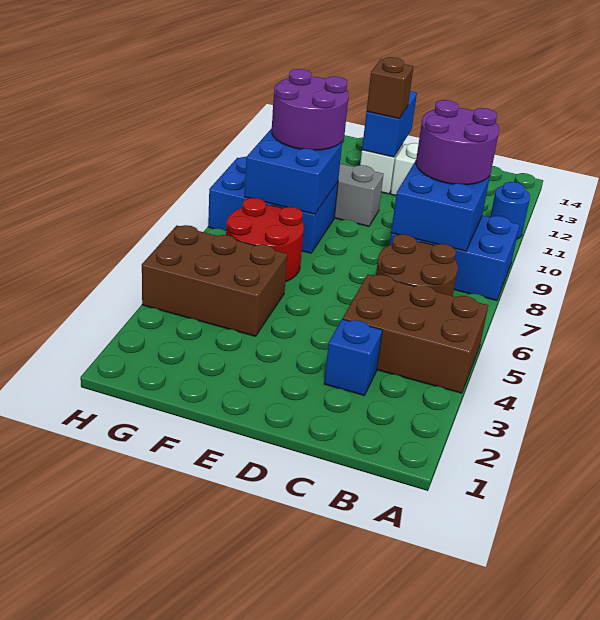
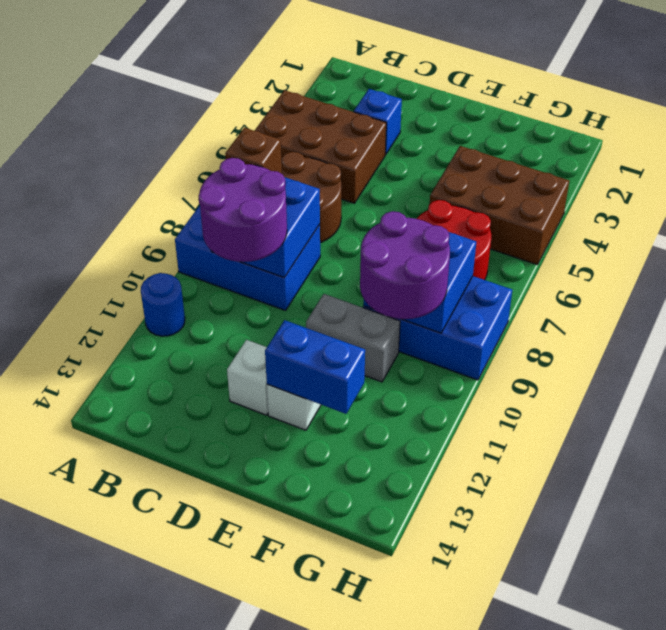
blue 1x2 brick [362,91,417,157] -> blue 1x2 brick turned to [265,320,365,414]
brown 1x1 brick [367,57,414,118] -> brown 1x1 brick moved to [225,128,282,174]

